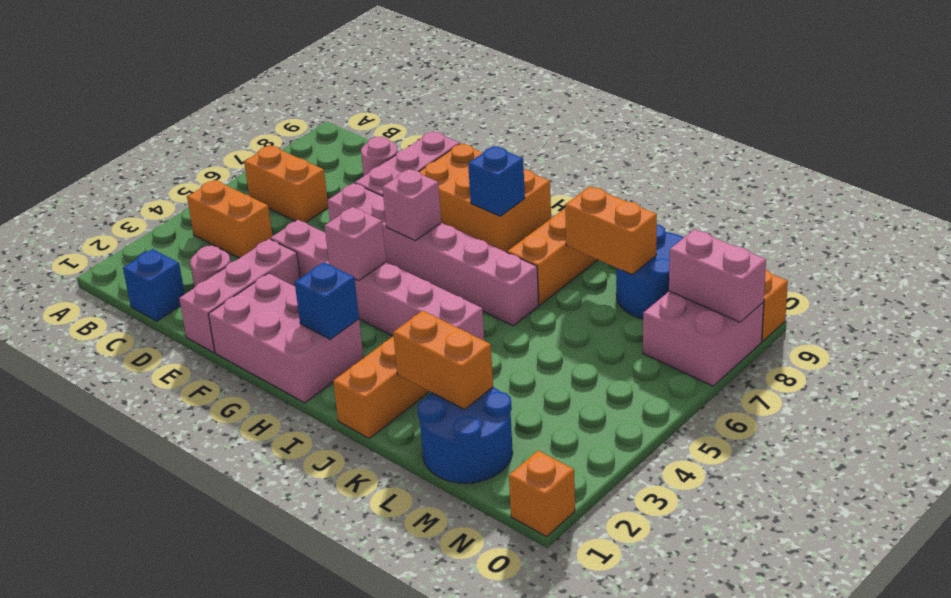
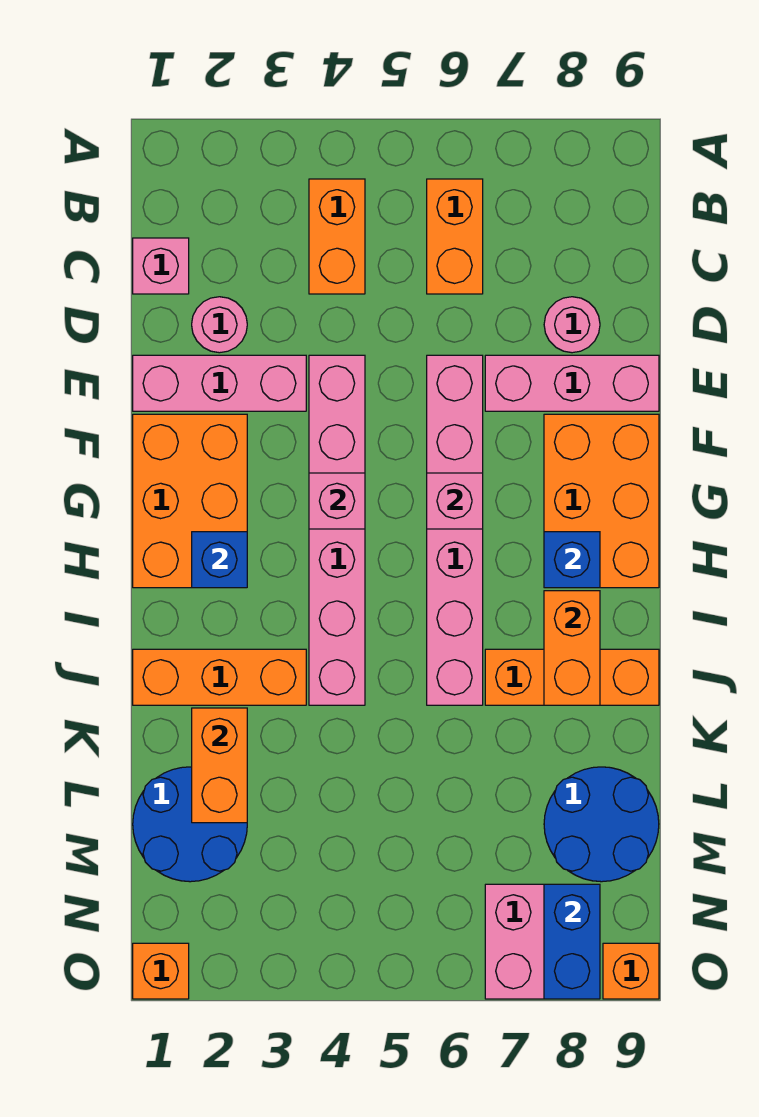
blue 1x1 brick [123,249,185,321] -> pink 1x1 brick [133,238,189,294]
pink 2x3 brick [209,273,363,403] -> orange 2x3 brick [133,414,247,588]
orange 1x2 brick [565,186,657,275] -> orange 1x2 brick moved to [544,591,600,705]
pink 1x2 brick [669,230,766,322] -> blue 1x2 brick [544,884,600,999]

